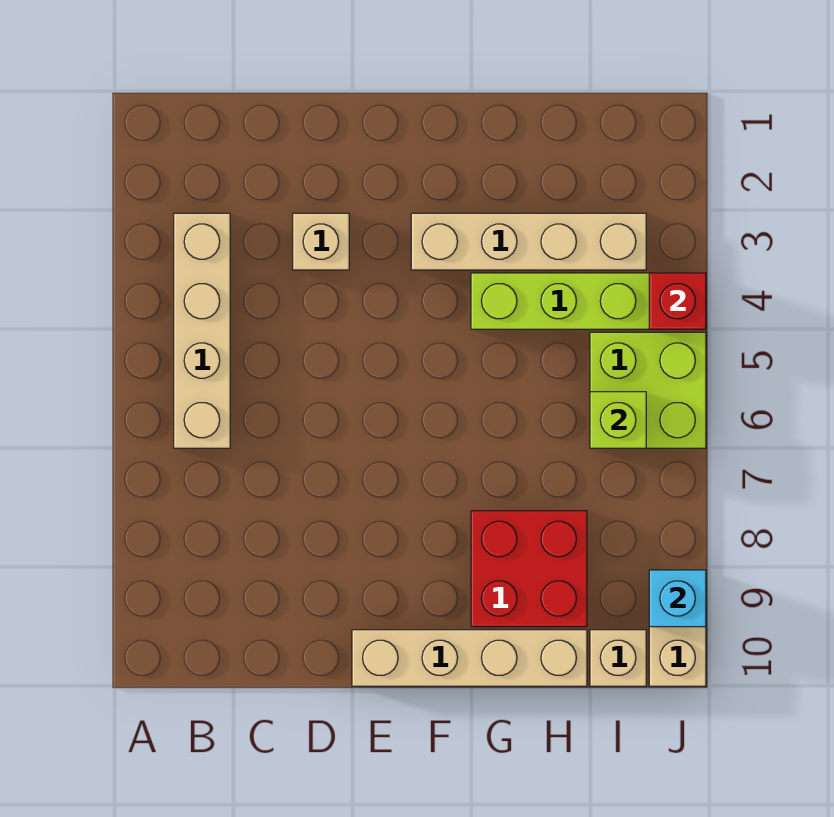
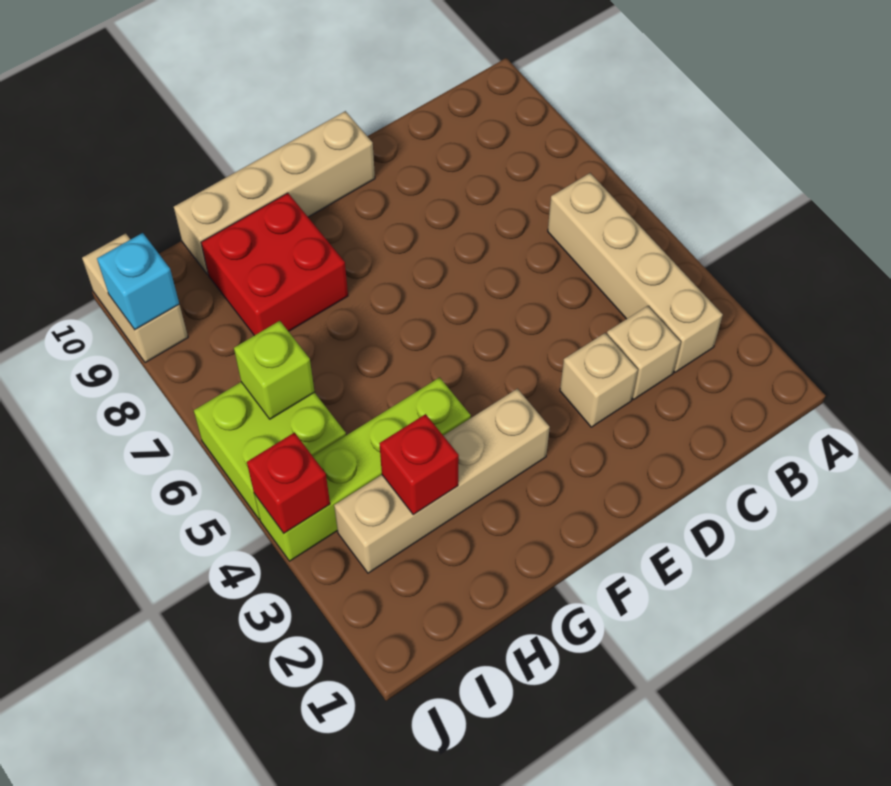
none -> red 1x1 brick [379,414,459,515]
tan 1x1 brick [590,630,646,686] -> tan 1x1 brick moved to [607,306,681,399]

